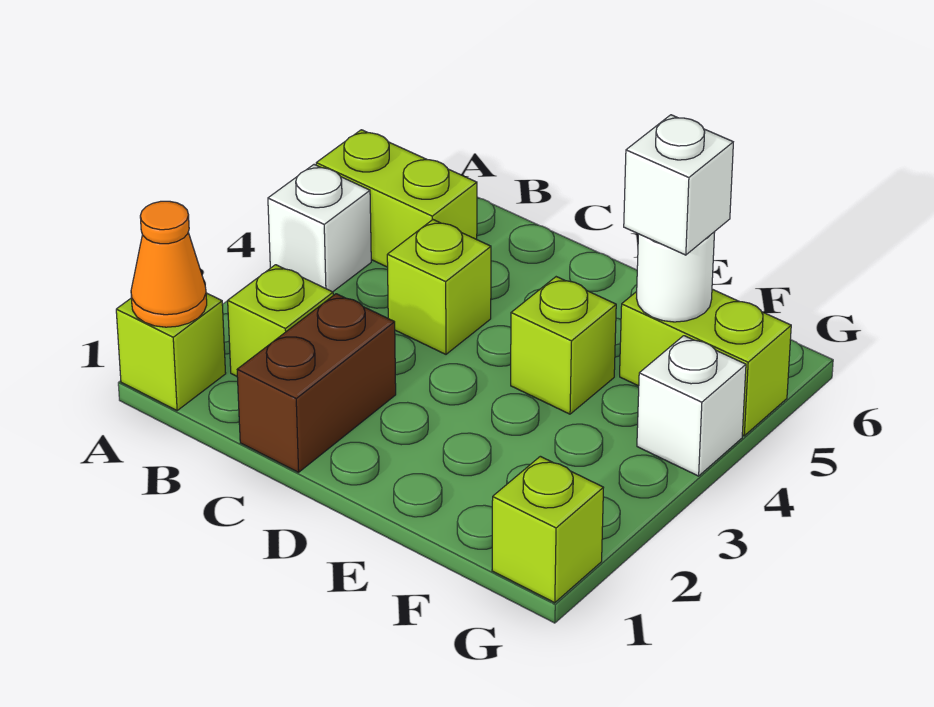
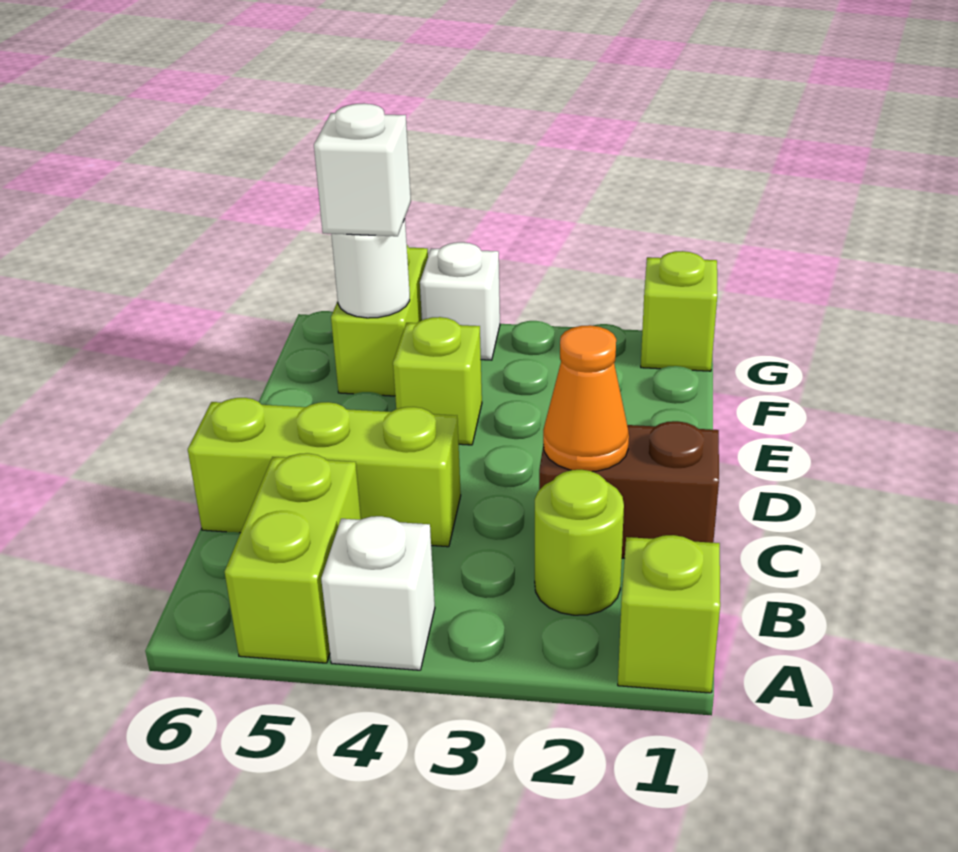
orange 1x1 cone [131,201,207,327] -> orange 1x1 cone moved to [543,325,629,472]
lime 1x1 brick [228,265,333,376] -> lime 1x1 round brick [535,470,624,615]
lime 1x1 brick [387,220,491,354] -> lime 1x3 brick [188,398,461,547]

